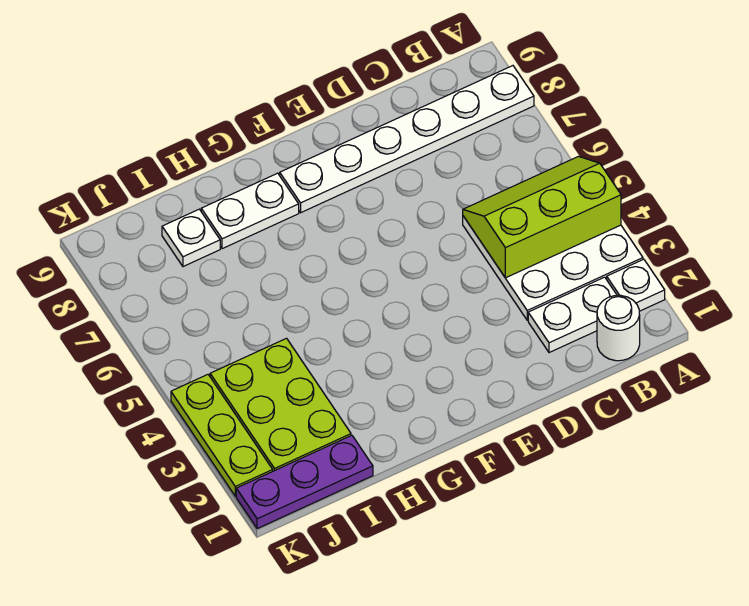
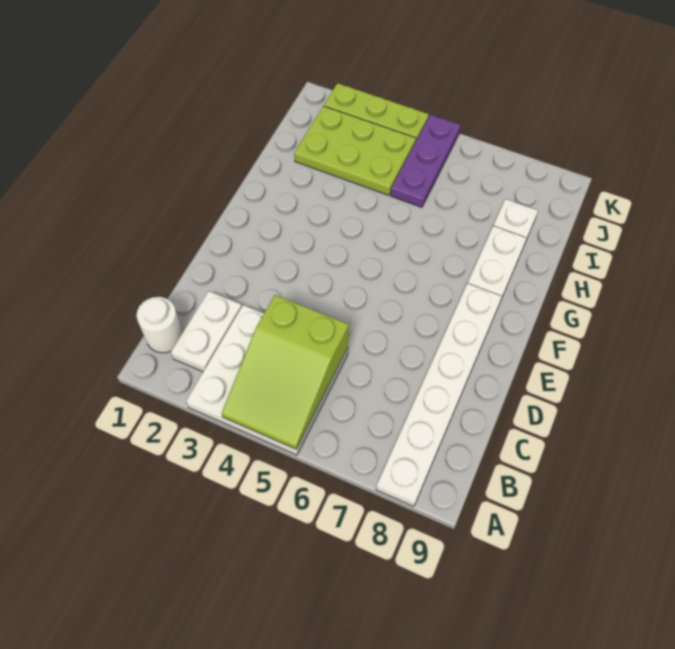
white 1x1 plate [607,259,665,311] -> none
lime 2x3 slope [463,156,621,278] -> lime 2x3 slope turned to [222,295,349,449]
purple 1x3 plate [236,435,373,529] -> purple 1x3 plate moved to [391,115,461,207]

